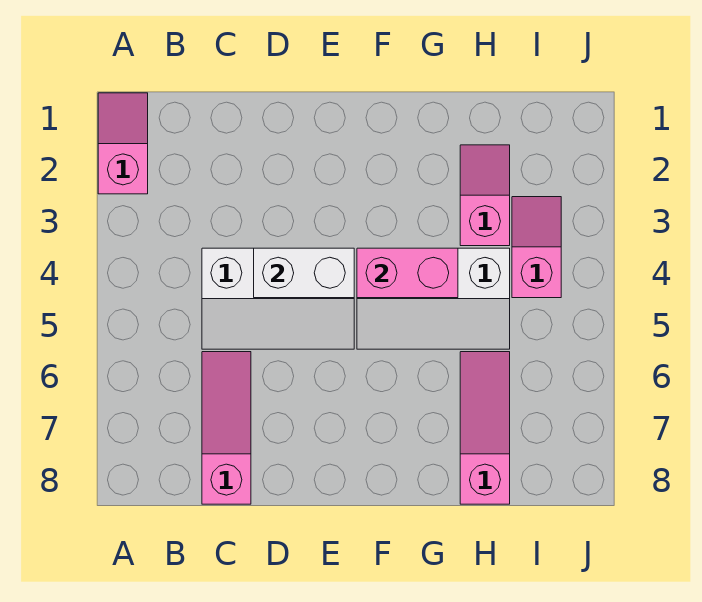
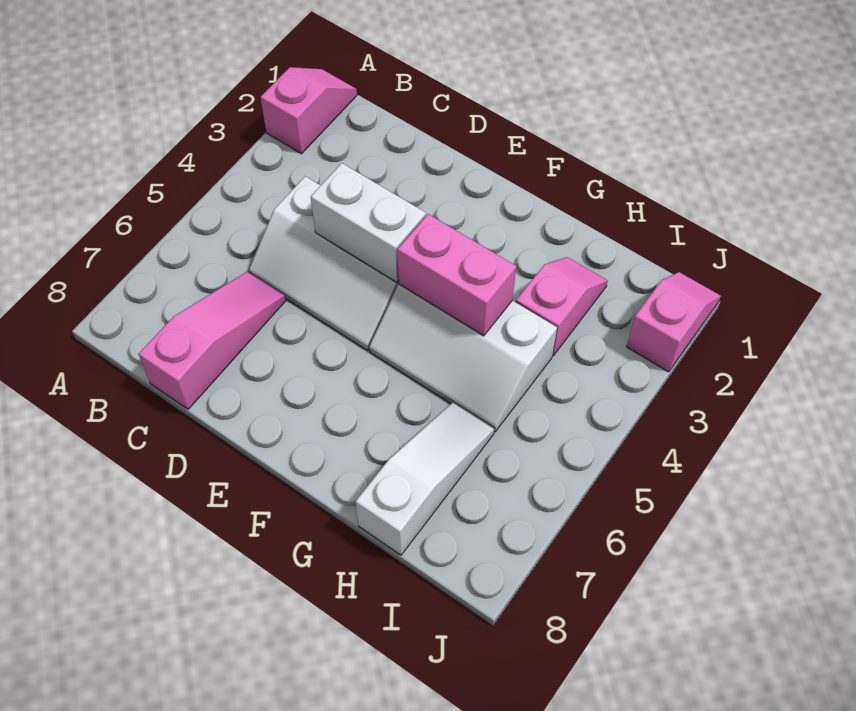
pink 1x3 slope [460,352,510,504] -> white 1x3 slope [356,402,494,555]
pink 1x2 slope [512,197,561,298] -> pink 1x2 slope moved to [627,272,721,372]

